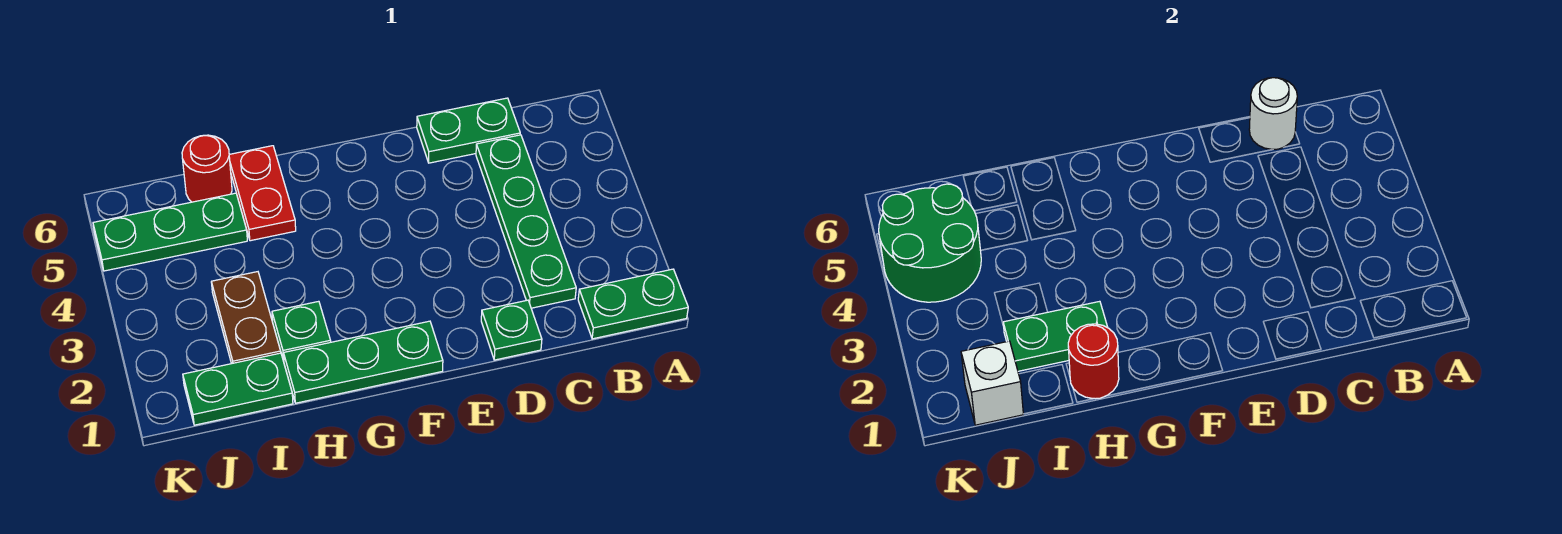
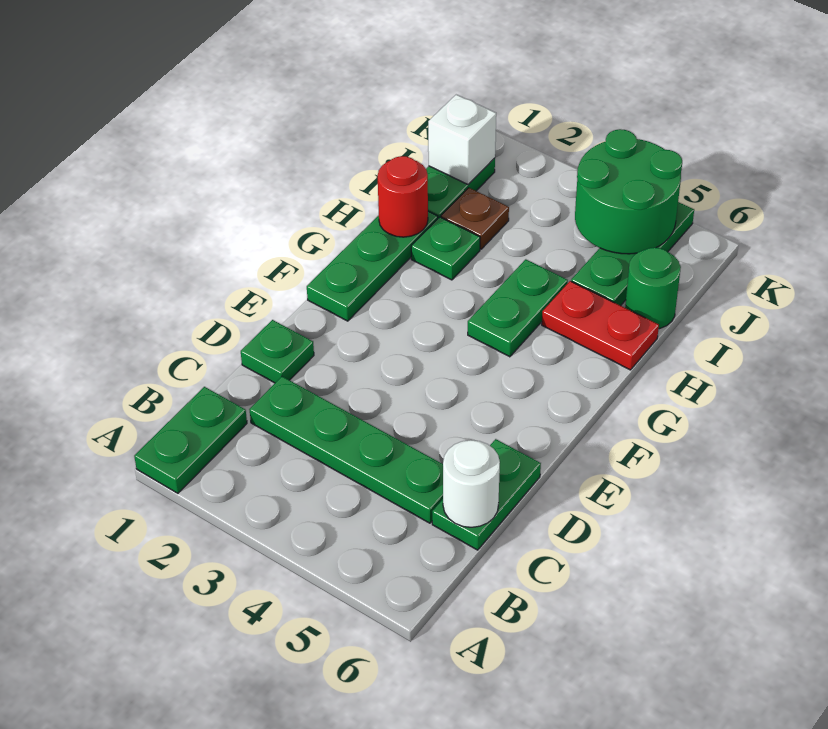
green 1x2 plate [1003,301,1108,371] -> green 1x2 plate moved to [468,259,568,357]
brown 1x2 plate [211,272,281,364] -> brown 1x1 plate [441,188,509,249]
red 1x1 round brick [182,135,232,202] -> green 1x1 round brick [625,248,681,329]

